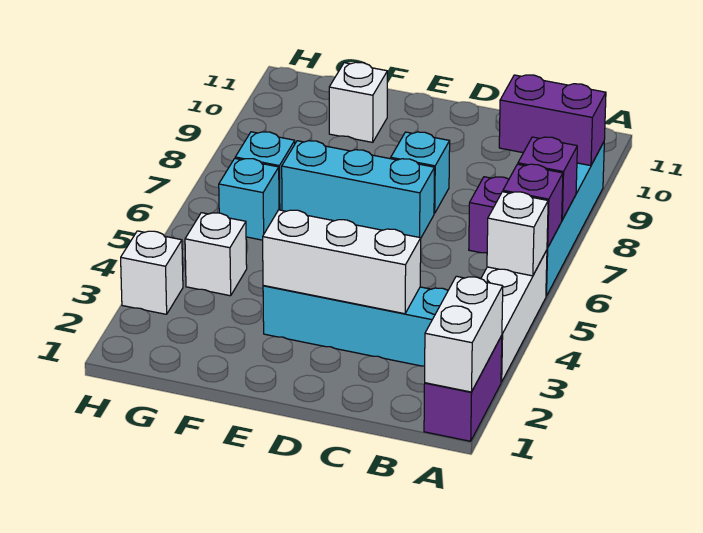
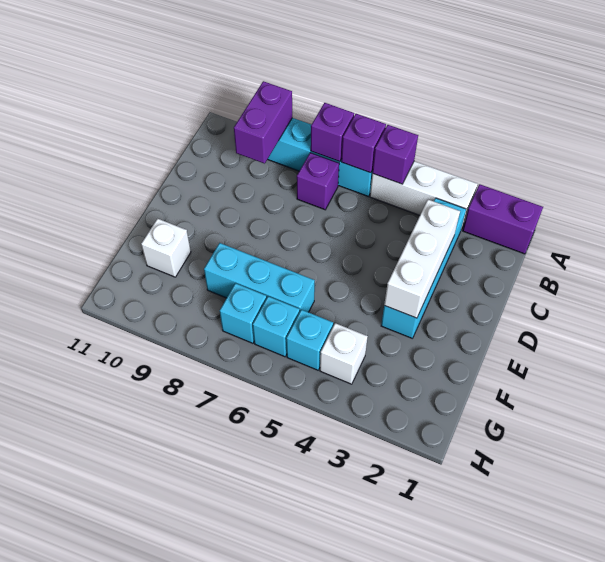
white 1x2 brick [425,276,503,392] -> none
white 1x1 brick [487,192,548,276] -> purple 1x1 brick [373,125,418,184]
cyan 1x3 brick [282,141,435,238] -> cyan 1x3 brick turned to [204,243,315,312]
cyan 1x1 brick [391,132,450,213] -> cyan 1x1 brick moved to [286,310,333,370]
white 1x1 brick [121,231,183,314] -> none

